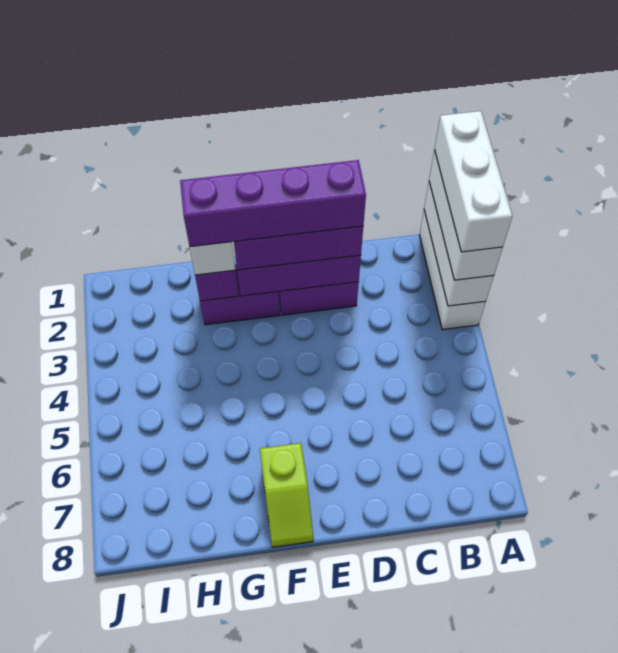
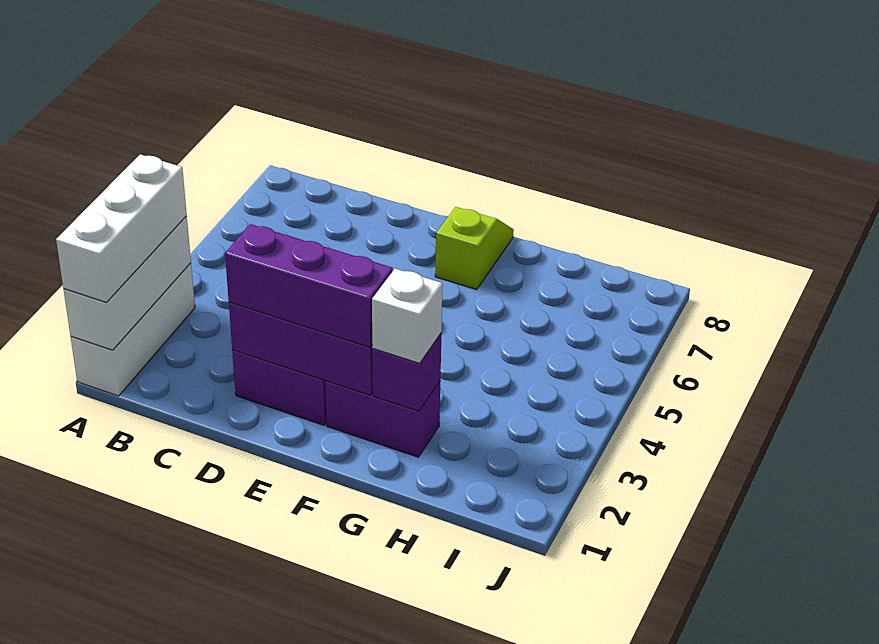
white 1x3 brick [435,111,512,252] -> none
purple 1x4 brick [180,160,366,247] -> none

